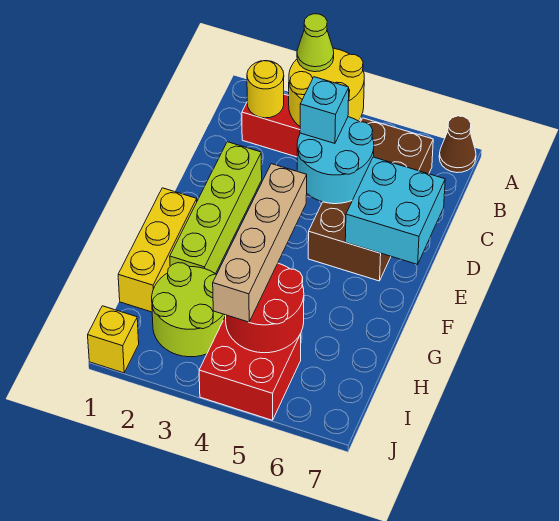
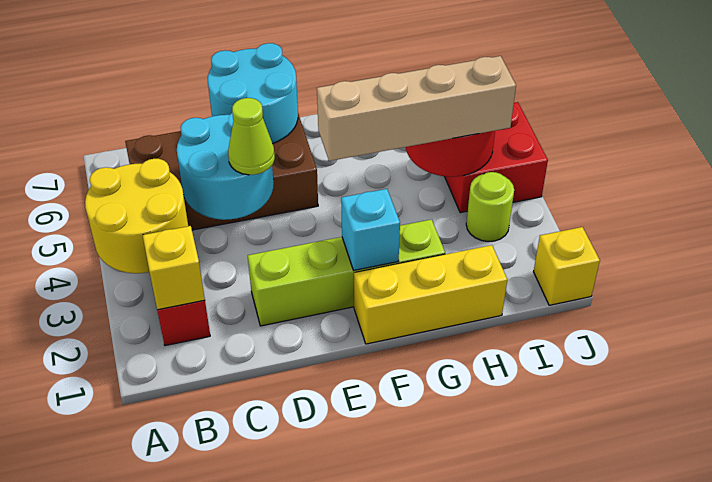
lime 1x1 cone [297,14,334,72] -> lime 1x1 cone moved to [228,98,275,175]
brown 1x1 cone [439,116,476,173] -> none
yellow 1x1 round brick [247,61,284,118] -> yellow 1x1 brick [143,226,205,310]
cyan 1x1 brick [300,77,349,143] -> cyan 1x1 brick moved to [341,189,400,270]
cyan 2x2 brick [345,157,445,264] -> cyan 2x2 round brick [208,43,298,143]
lime 2x2 round brick [152,263,226,357] -> lime 1x1 round brick [466,172,514,242]

